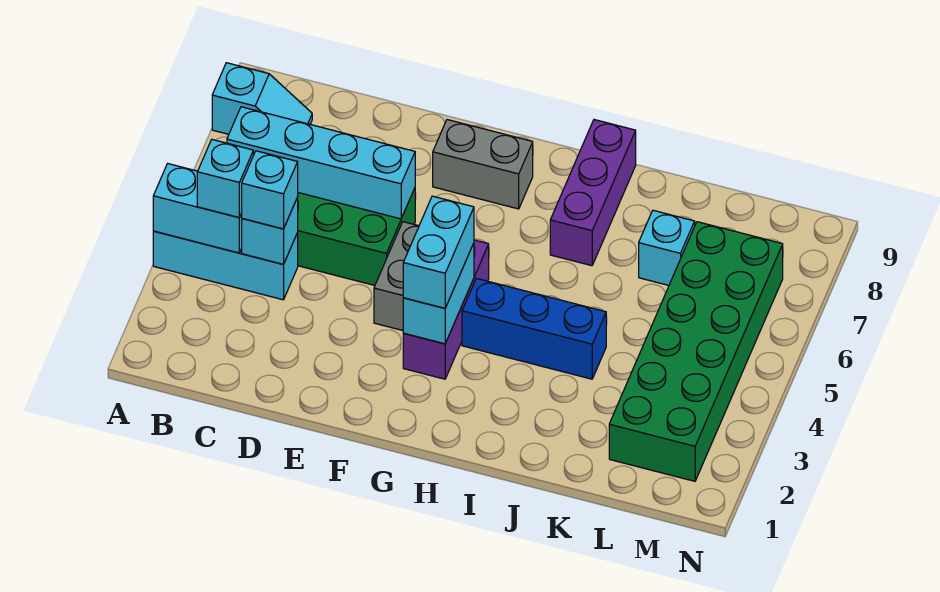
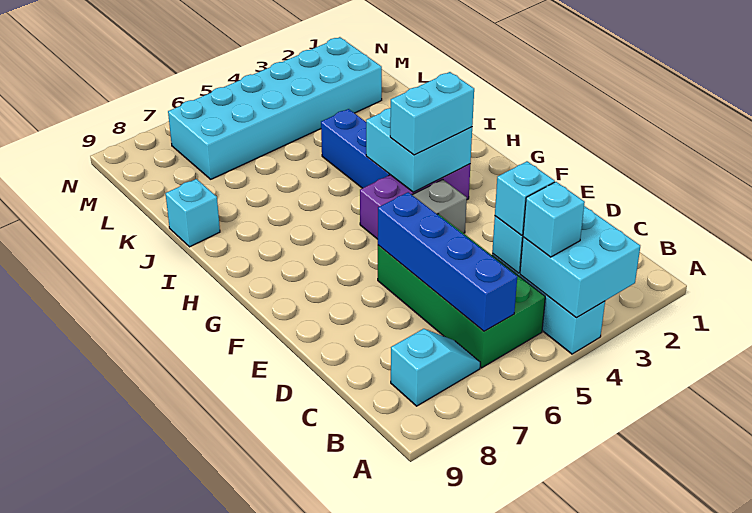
cyan 1x2 brick [153,164,242,253] -> cyan 2x2 brick [520,206,640,318]
cyan 1x2 slope [212,63,312,134] -> cyan 1x2 slope turned to [391,329,480,406]
cyan 1x4 brick [227,107,415,219] -> blue 1x4 brick [378,192,517,331]
grey 1x2 brick [433,120,533,209] -> none
cyan 1x2 brick [403,243,474,344] -> cyan 2x2 brick [366,108,472,192]
purple 1x3 brick [550,120,636,266] -> none
cyan 1x1 brick [639,210,695,285] -> cyan 1x1 brick moved to [165,179,220,247]
green 2x6 brick [609,222,783,481] -> cyan 2x6 brick [168,37,382,179]

